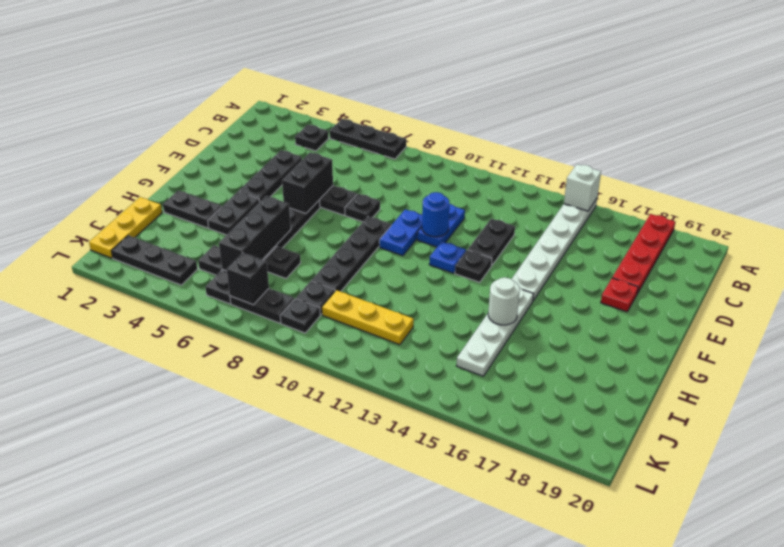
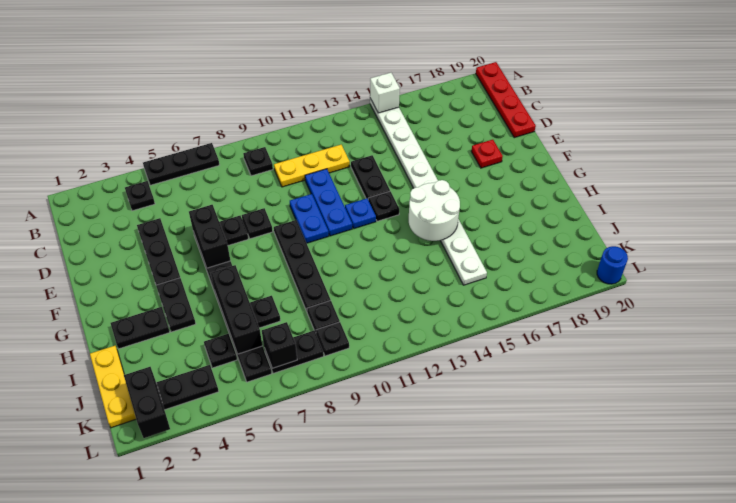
red 1x4 plate [612,214,675,294] -> red 1x4 plate moved to [476,62,536,138]
none -> black 1x1 plate [243,147,273,176]
blue 1x2 plate [417,204,465,247] -> blue 1x3 plate [305,169,352,236]
blue 1x1 round brick [422,192,449,237] -> blue 1x1 round brick moved to [597,246,628,284]
white 1x1 round brick [488,277,520,325] -> white 2x2 round brick [409,180,460,241]
yellow 1x3 plate [322,290,414,345] -> yellow 1x3 plate moved to [274,145,350,187]
none -> black 1x2 brick [124,367,170,438]

